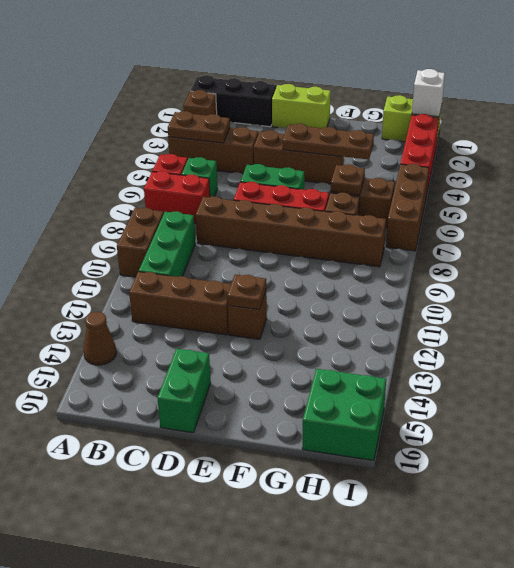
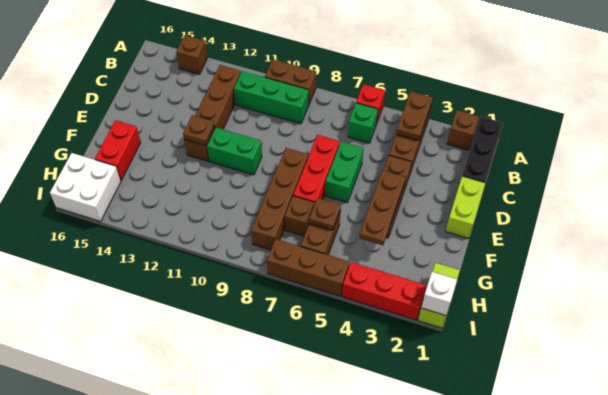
red 1x2 brick [144,171,210,223] -> red 1x2 brick moved to [95,120,141,180]
brown 1x1 cone [83,312,117,365] -> brown 1x1 brick [176,35,208,74]
brown 1x6 brick [196,196,386,267] -> brown 1x4 brick [251,148,308,250]
green 1x2 brick [158,349,211,433] -> green 1x2 brick moved to [207,128,262,175]
green 2x2 brick [302,369,386,461] -> white 2x2 brick [50,153,121,221]

